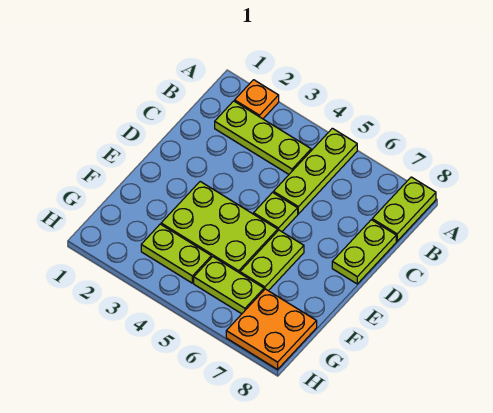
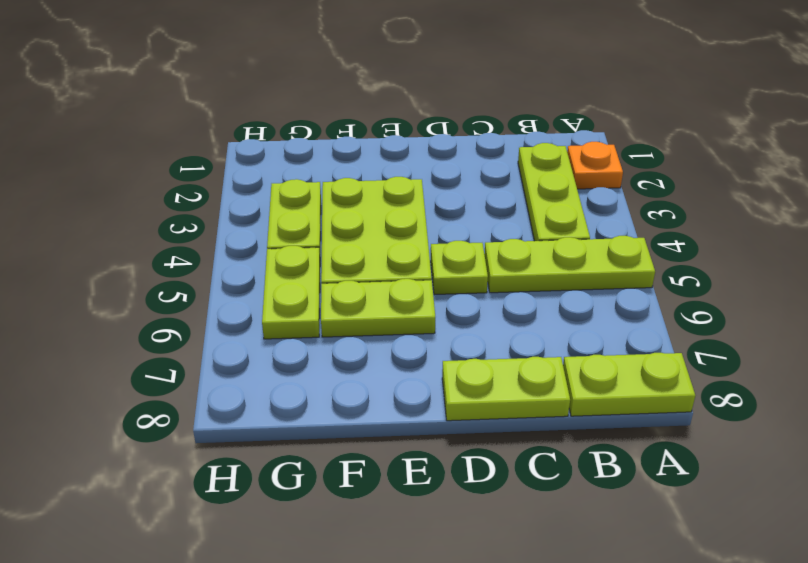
orange 2x2 plate [226,289,317,369] -> none

